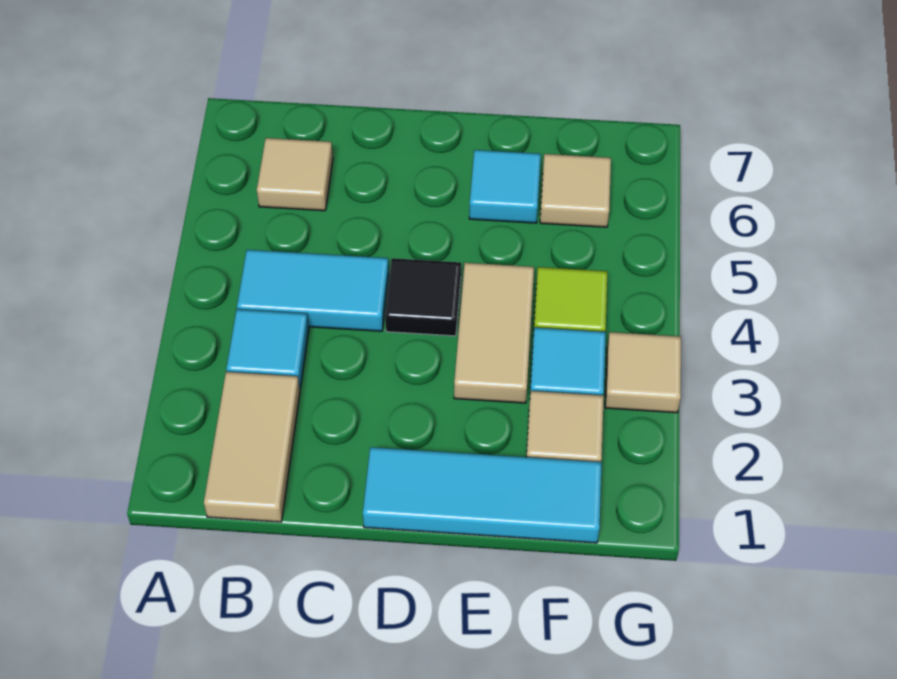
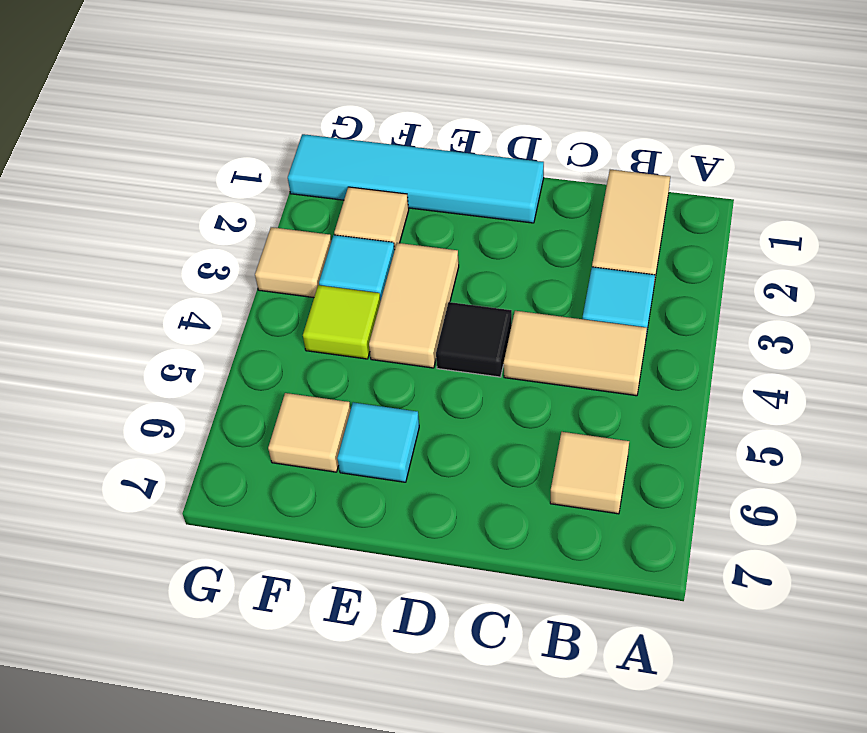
cyan 1x2 tile [237,250,389,331] -> tan 1x2 tile [504,311,647,396]
cyan 1x3 tile [363,447,602,543] -> cyan 1x4 tile [288,134,544,223]

